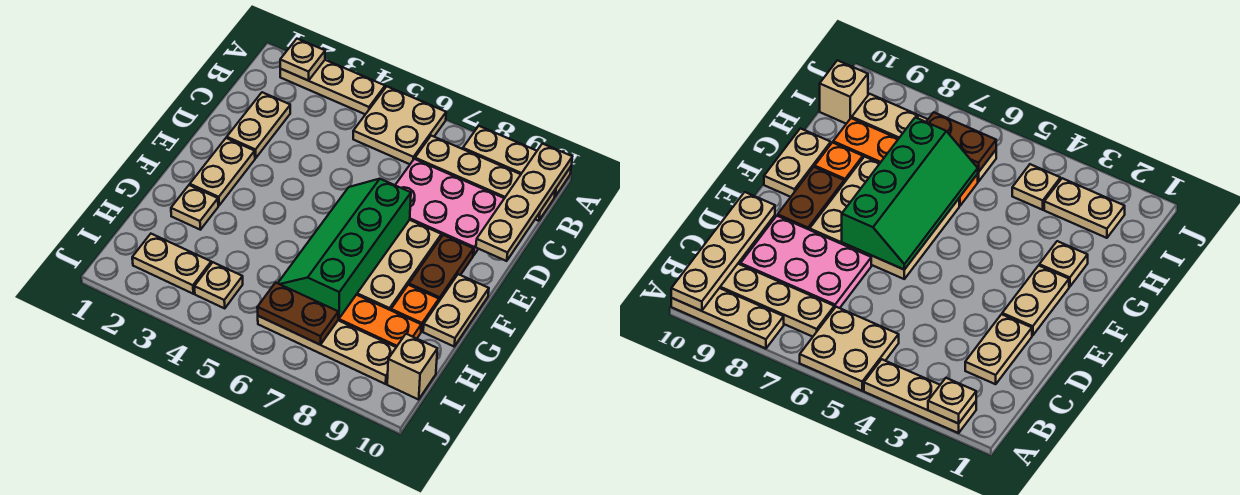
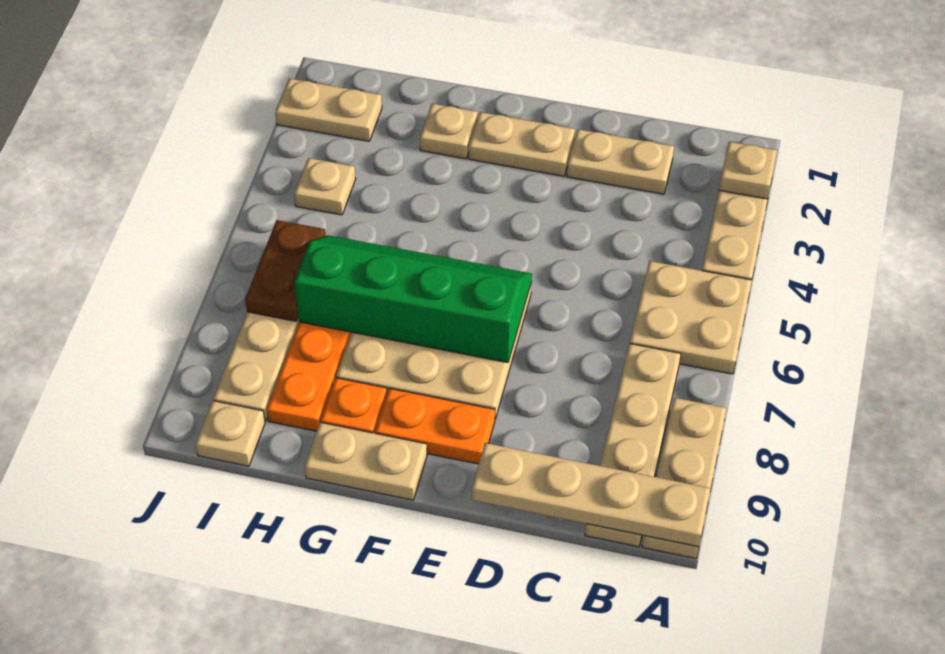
pink 2x3 plate [395,159,504,256] -> none
brown 1x2 plate [409,235,473,301] -> orange 1x2 plate [375,388,495,464]
tan 1x2 plate [132,234,211,294] -> tan 1x2 plate turned to [275,78,382,141]
tan 1x1 brick [387,334,437,400] -> tan 1x1 plate [195,401,265,466]

